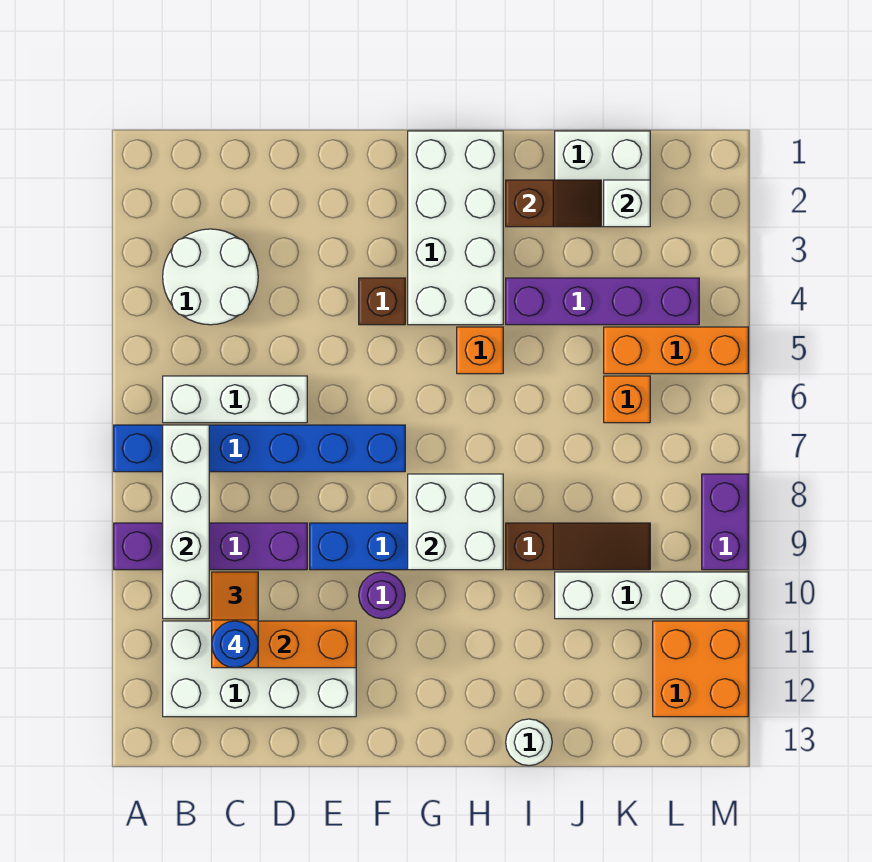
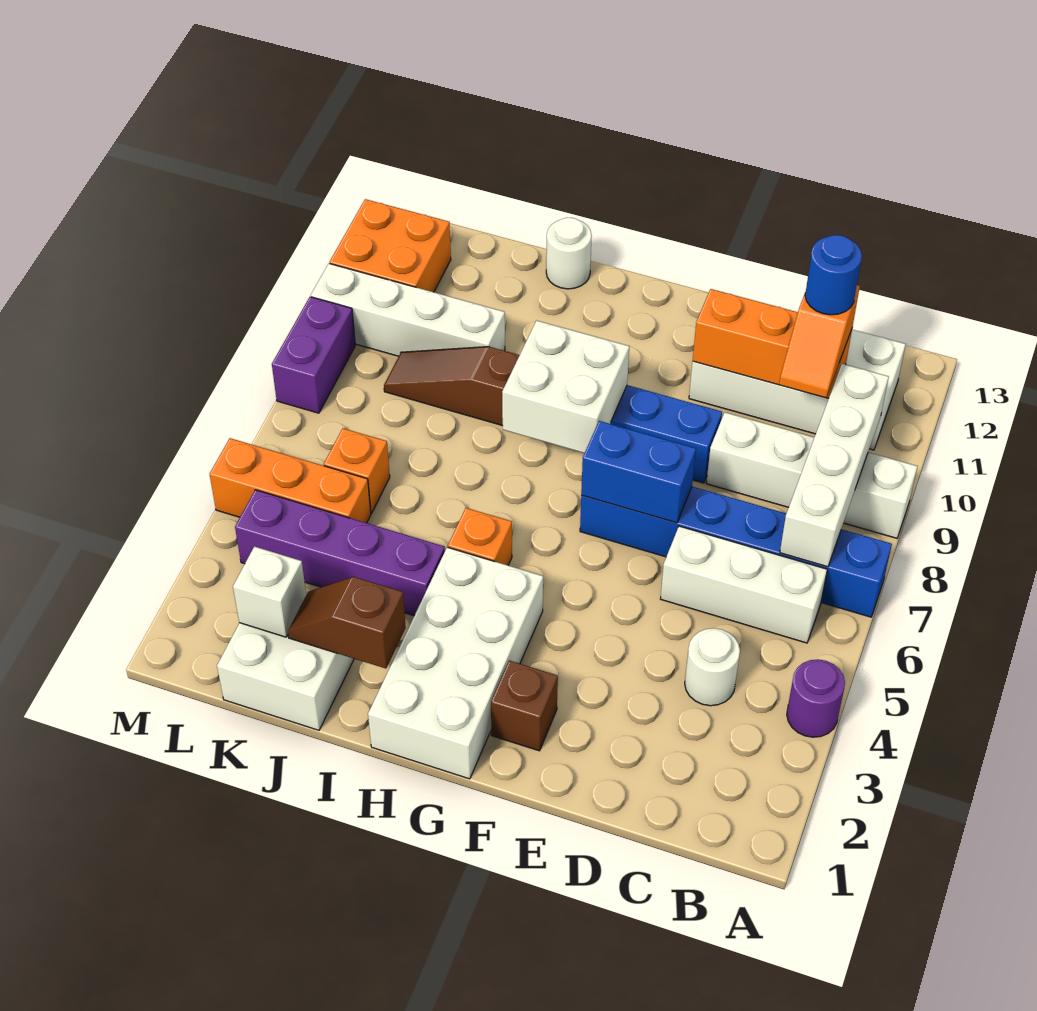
purple 1x4 brick [114,523,307,570] -> white 1x4 brick [706,412,918,538]
white 2x2 round brick [163,229,258,325] -> white 1x1 round brick [685,628,740,706]
none -> blue 1x2 brick [581,421,696,523]
brown 1x1 brick [359,278,405,325] -> brown 1x1 brick moved to [491,661,558,751]
purple 1x1 round brick [359,572,405,619] -> purple 1x1 round brick moved to [787,659,845,737]

